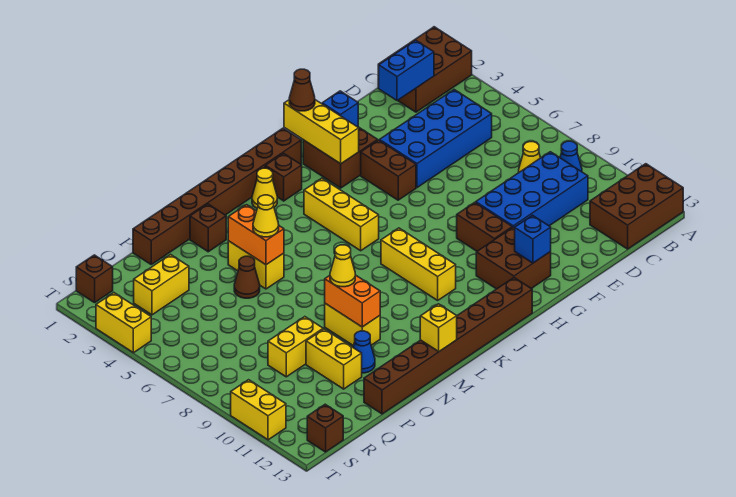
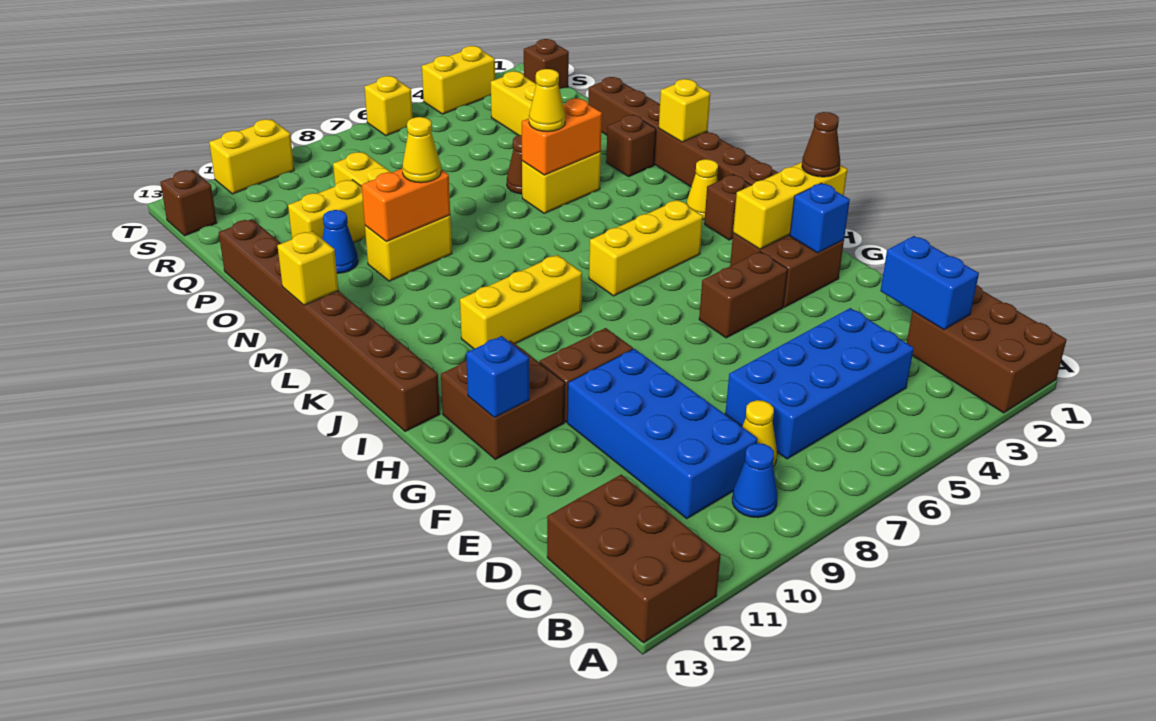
blue 2x4 brick [379,90,492,188] -> blue 2x4 brick turned to [725,308,914,459]
none -> yellow 1x1 brick [659,79,710,142]
none -> yellow 1x1 brick [365,76,413,136]

